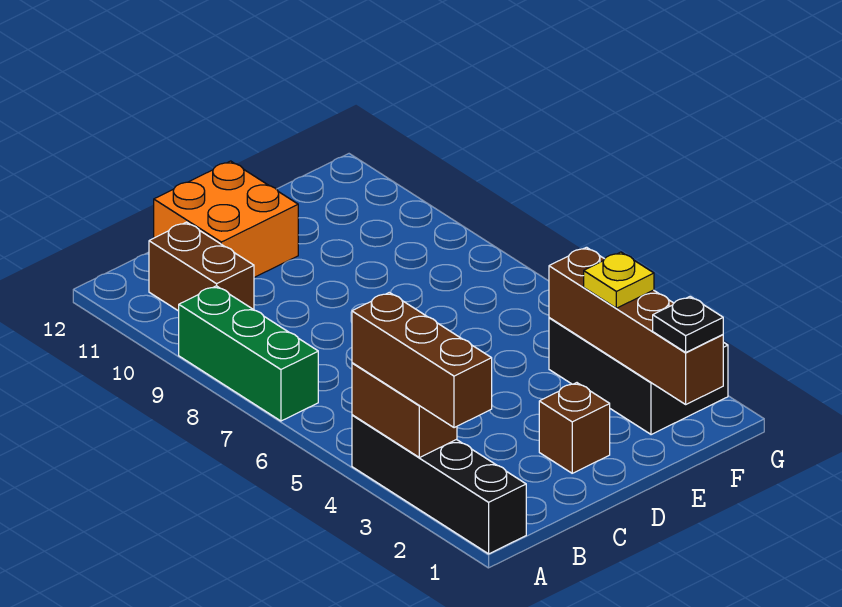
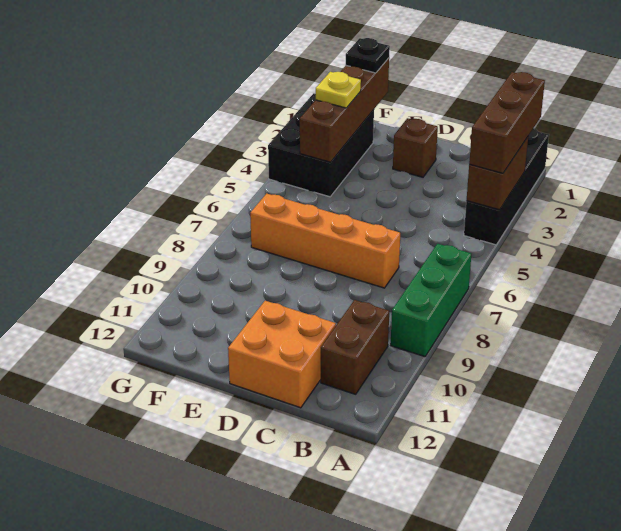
none -> orange 1x4 brick [250,194,400,288]

